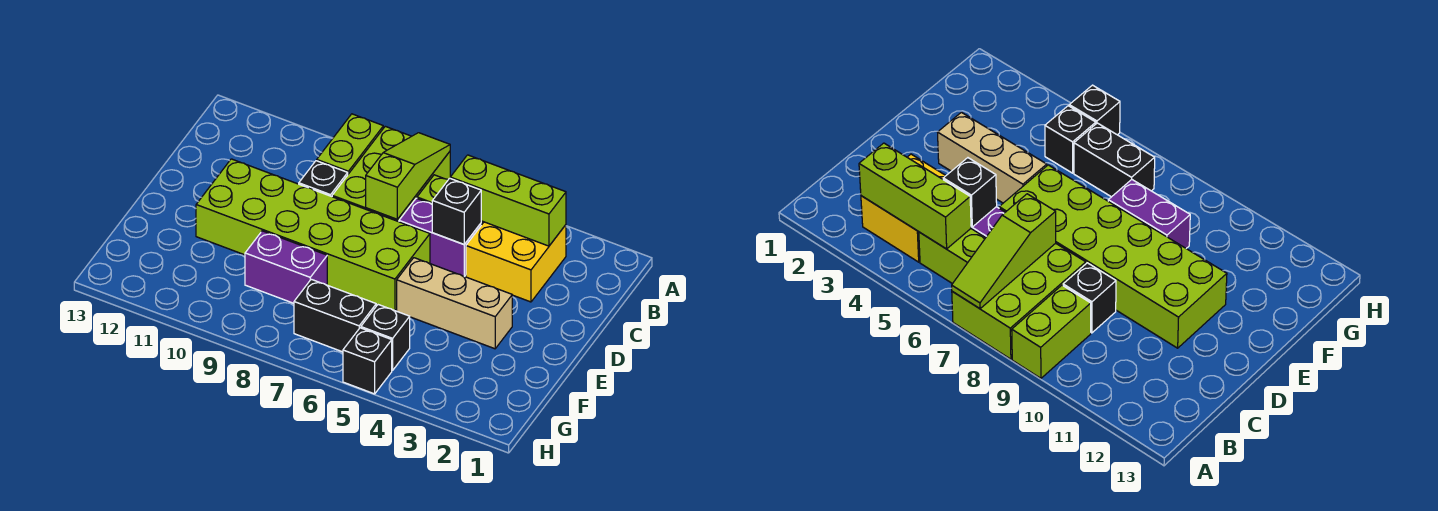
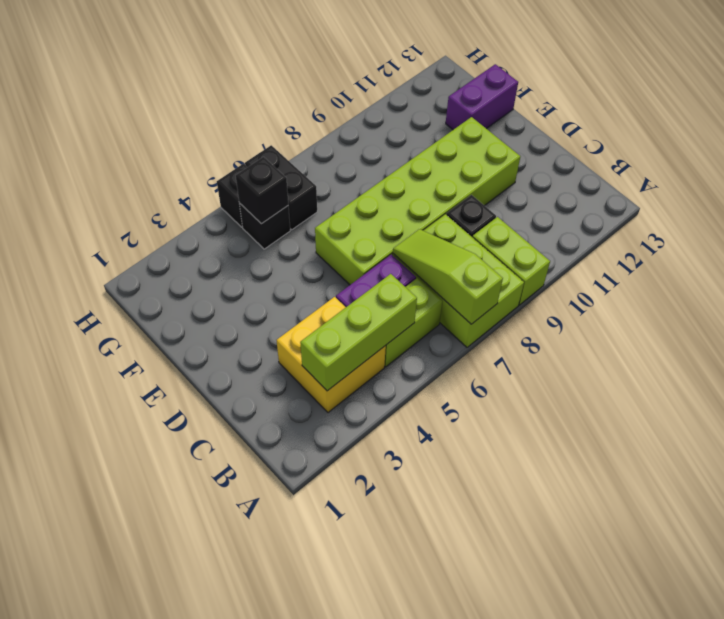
lime 1x3 slope [366,133,450,219] -> lime 1x3 slope turned to [393,229,503,324]
black 1x1 brick [432,178,481,244] -> black 1x1 brick moved to [236,157,288,224]
tan 1x3 brick [397,258,512,349] -> none
purple 1x2 brick [245,231,327,303] -> purple 1x2 brick moved to [446,64,518,130]
black 1x2 brick [294,279,376,352] -> black 1x2 brick turned to [245,145,317,230]

